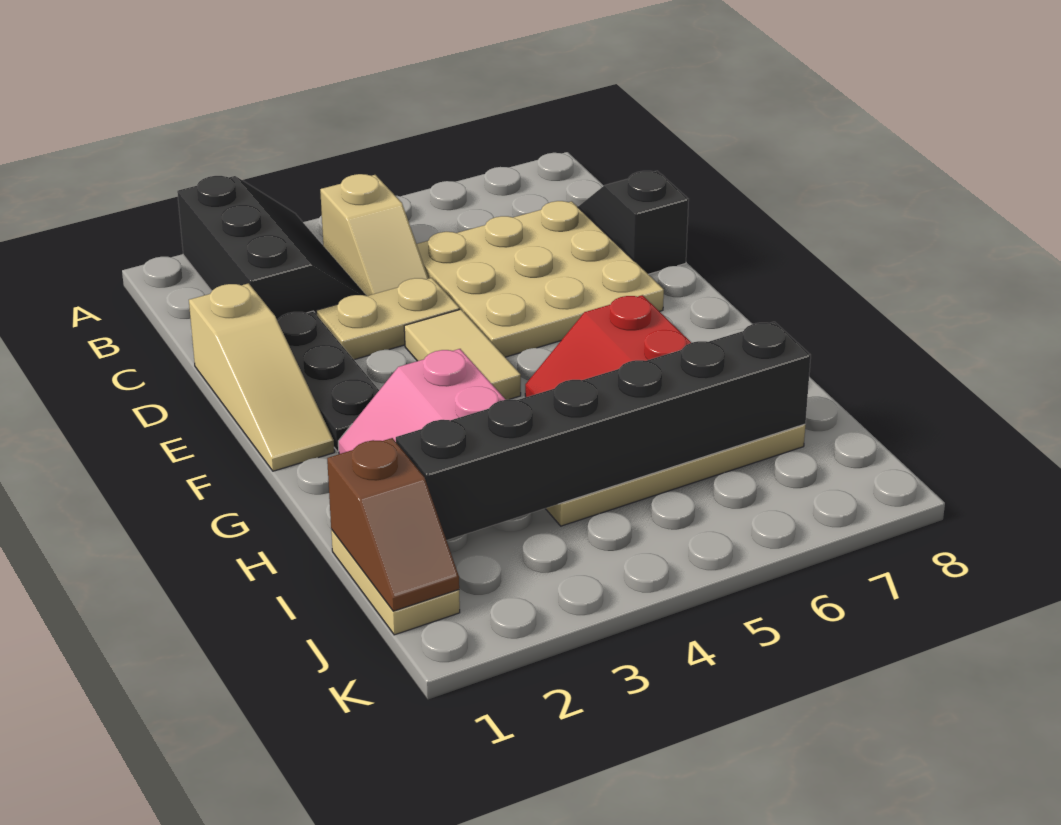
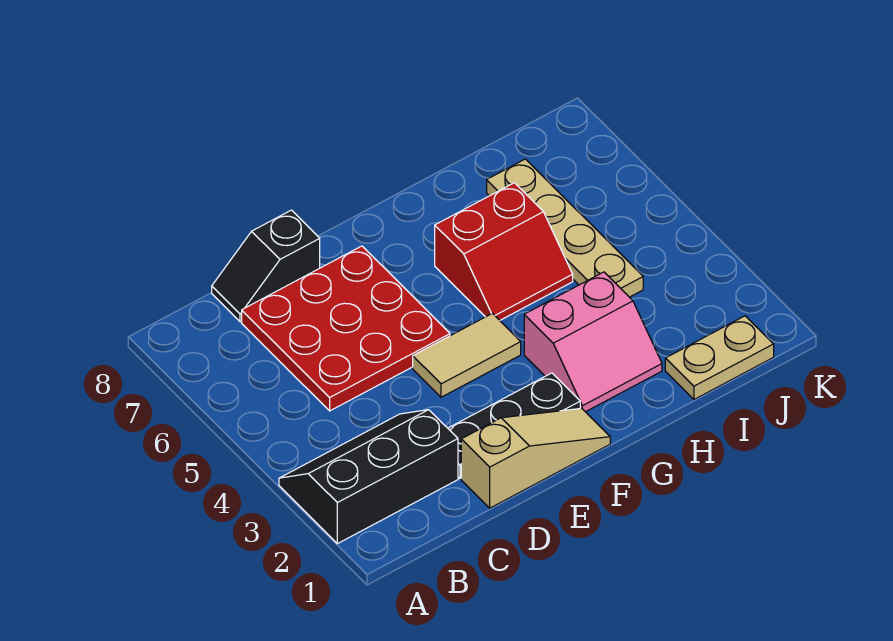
tan 1x2 slope [320,174,429,296] -> none
tan 3x3 plate [417,201,664,357] -> red 3x3 plate [242,246,450,411]
tan 1x2 plate [316,278,460,360] -> none
brown 1x2 slope [327,438,459,611] -> none
black 1x6 brick [396,322,811,540] -> none

